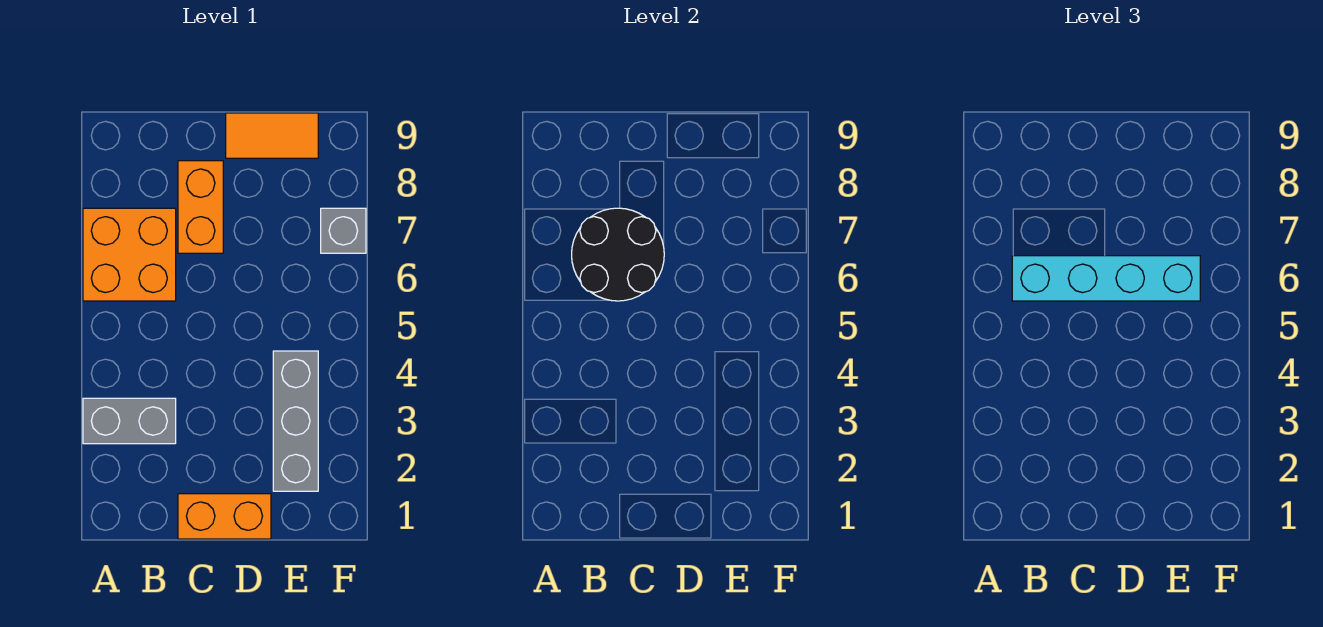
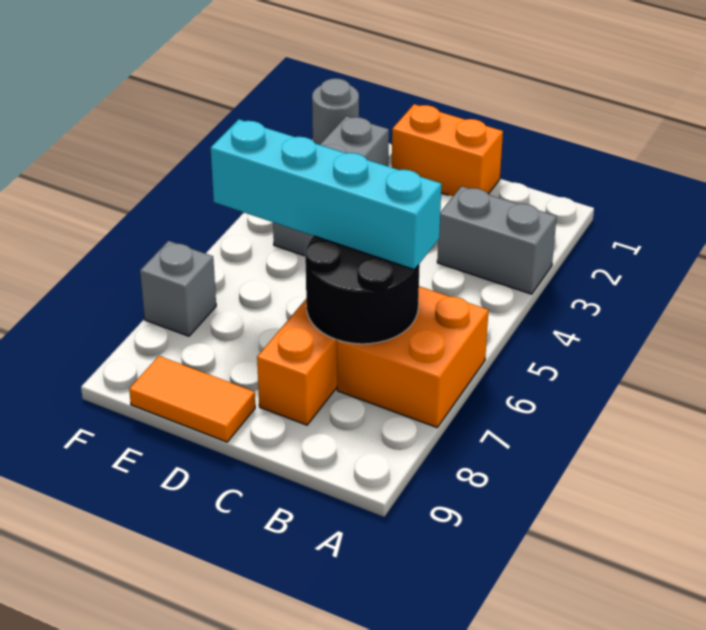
none -> grey 1x1 round brick [312,78,359,145]

